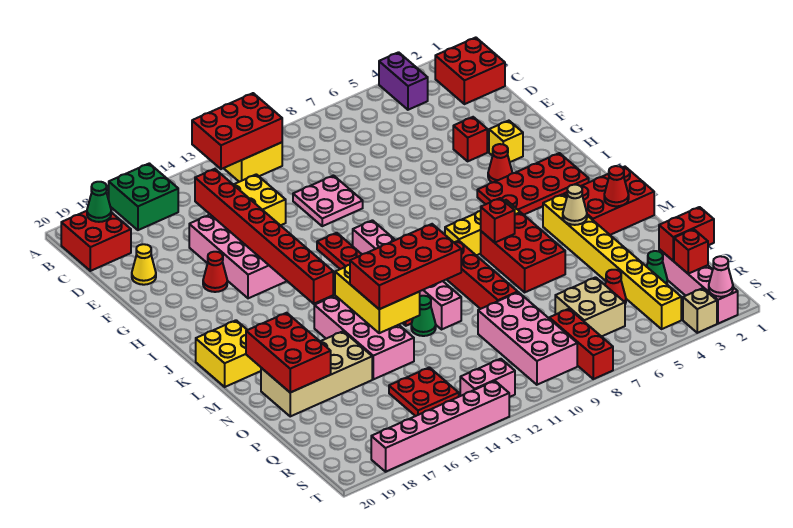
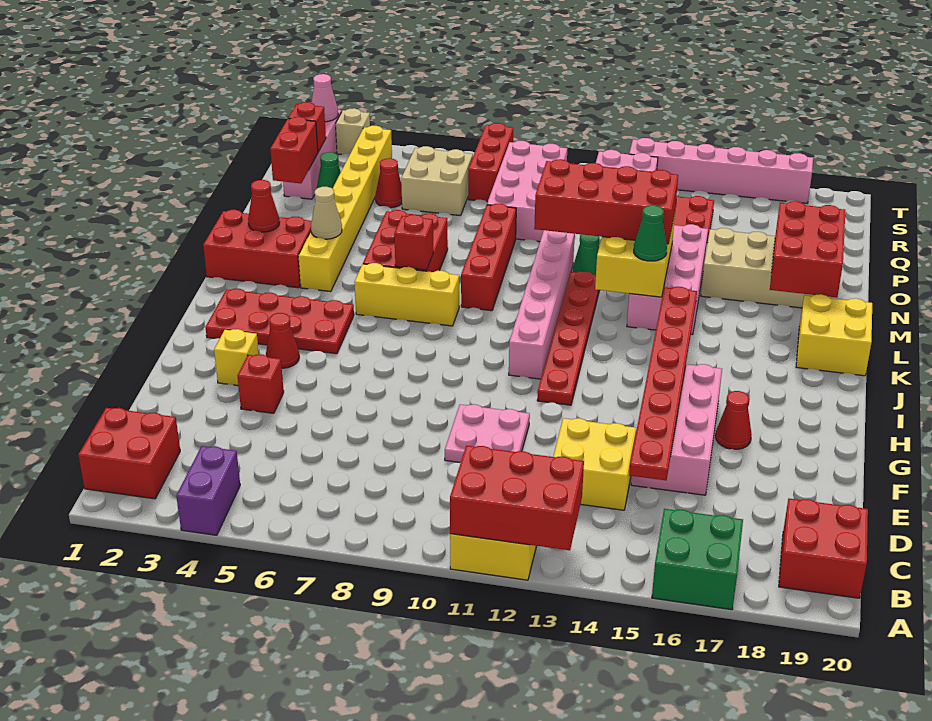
green 1x1 cone [87,182,111,222] -> green 1x1 cone moved to [634,205,667,261]
red 1x8 brick [195,169,333,304] -> red 1x8 plate [629,287,697,480]
yellow 1x1 cone [132,244,156,285] -> none
red 1x2 brick [659,207,714,261] -> red 1x2 brick turned to [270,117,318,183]

